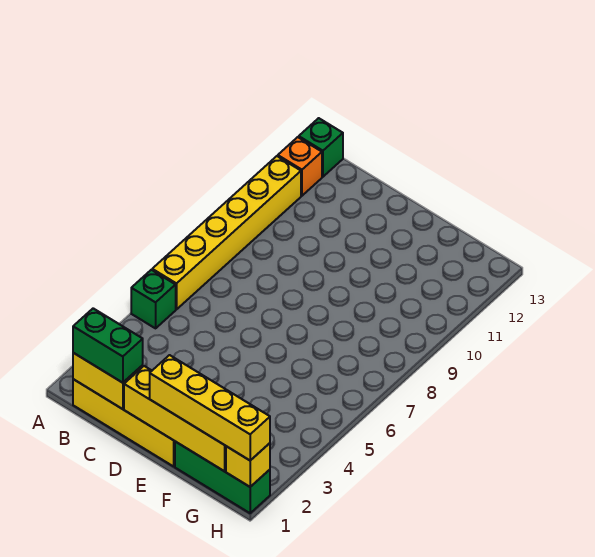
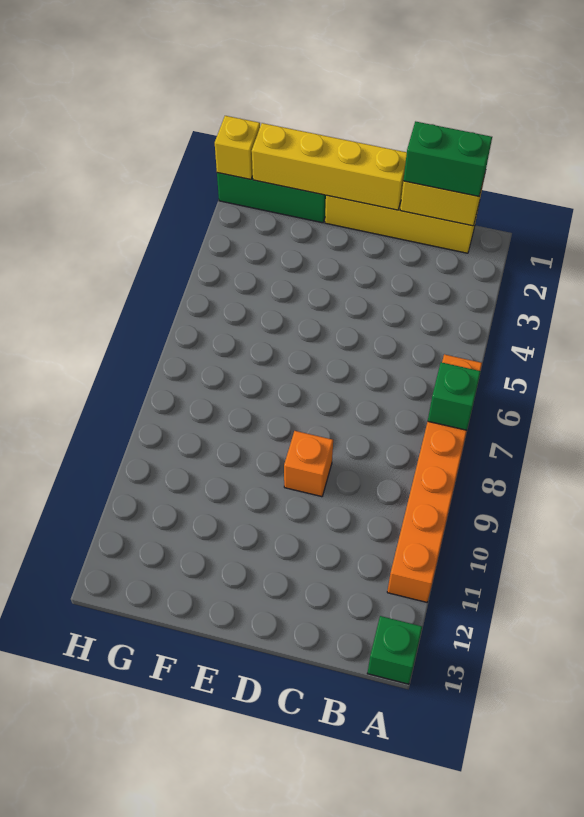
green 1x1 brick [131,270,176,328] -> green 1x1 brick moved to [428,362,481,430]
yellow 1x6 brick [152,156,301,310] -> orange 1x6 brick [387,354,482,602]
orange 1x1 brick [278,137,322,196] -> orange 1x1 brick moved to [284,431,333,497]
yellow 1x4 brick [150,355,270,460] -> none

